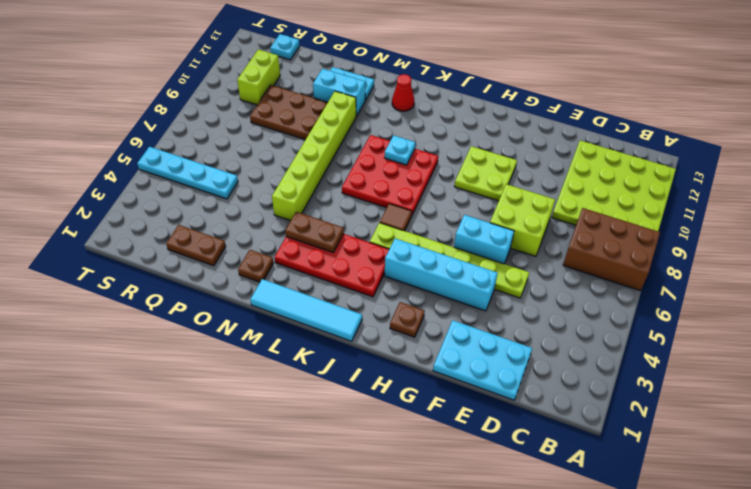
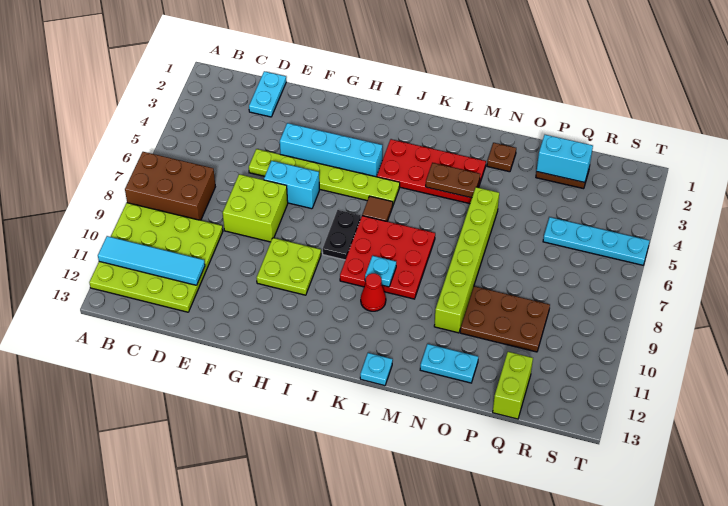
cyan 2x3 plate [433,320,532,400] -> cyan 1x2 plate [249,71,286,117]
brown 1x1 plate [390,302,425,337] -> none
none -> black 1x2 plate [323,210,361,260]
cyan 1x4 tile [250,279,362,341] -> cyan 1x4 tile moved to [98,236,205,285]
red 1x1 cone [392,74,414,111] -> red 1x1 cone moved to [361,273,386,311]
cyan 1x2 brick [313,69,365,116] -> cyan 1x2 brick moved to [537,135,593,182]
lime 1x2 brick [237,49,280,105] -> lime 1x2 brick moved to [493,352,533,419]
cyan 1x1 plate [270,34,299,60] -> cyan 1x1 plate moved to [360,353,393,386]

